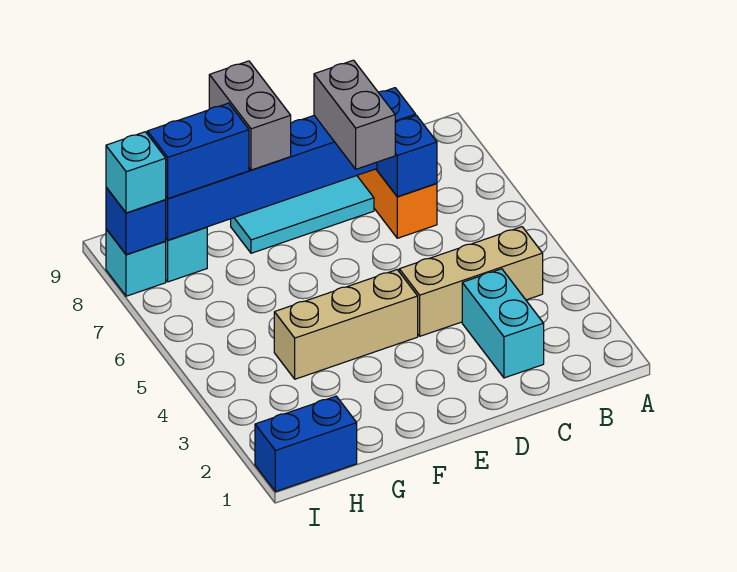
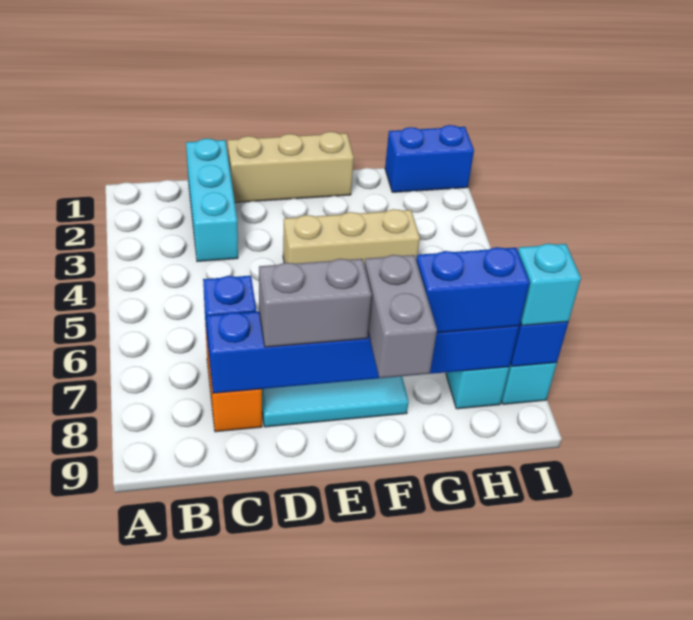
tan 1x3 brick [399,227,543,336] -> tan 1x3 brick moved to [228,132,354,202]
cyan 1x2 brick [462,269,544,378] -> cyan 1x3 brick [186,139,238,261]
grey 1x2 brick [314,60,395,169] -> grey 1x2 brick turned to [259,259,372,347]

